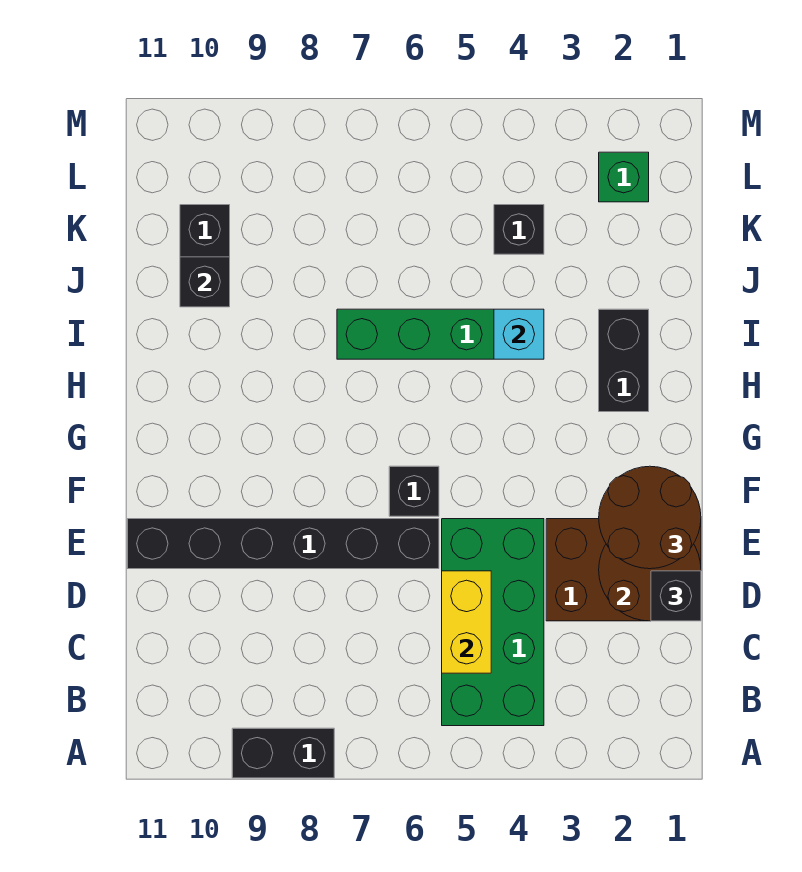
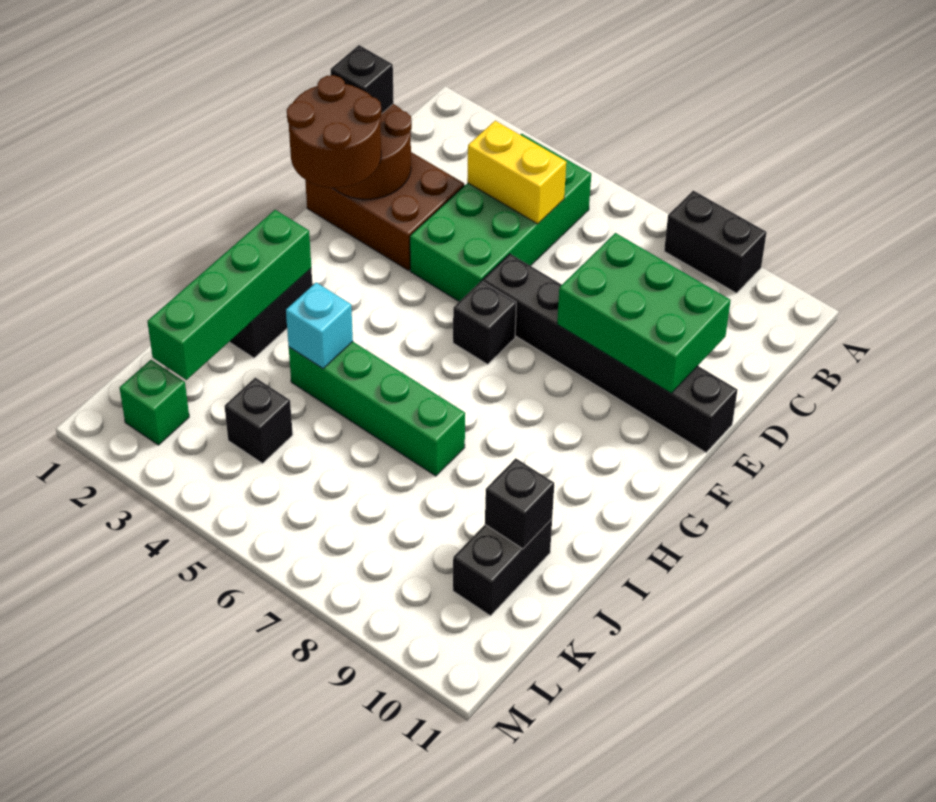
yellow 1x2 brick [442,571,491,673] -> yellow 1x2 brick turned to [467,121,566,224]
none -> green 2x3 brick [557,233,731,393]
none -> green 1x4 brick [147,210,311,380]

